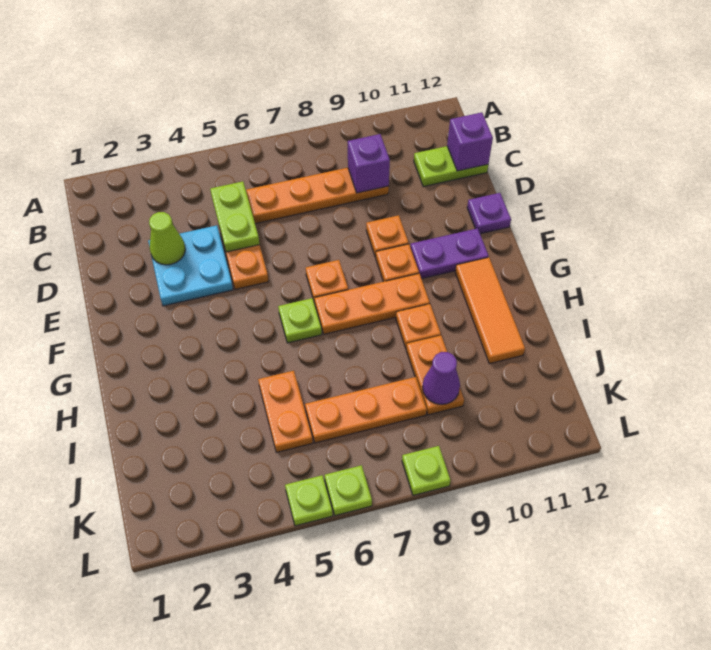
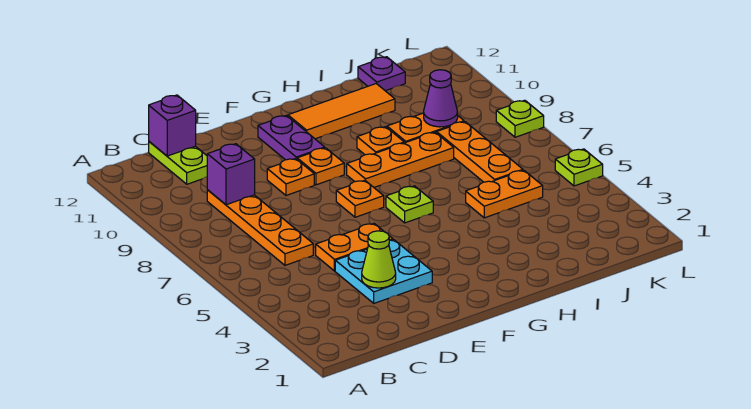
lime 1x2 plate [210,181,260,252] -> none
purple 1x1 plate [467,193,511,234] -> purple 1x1 plate moved to [358,57,405,91]
orange 1x3 plate [314,274,430,334] -> orange 1x3 plate turned to [347,132,454,187]
lime 1x1 plate [325,465,372,515] -> none

